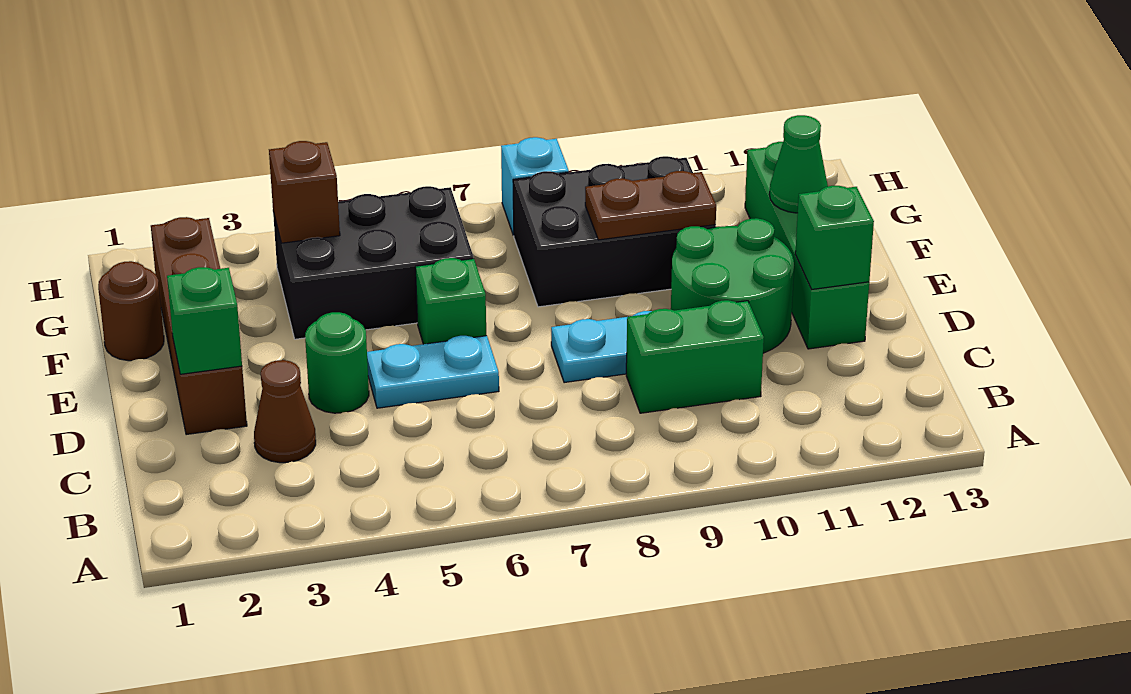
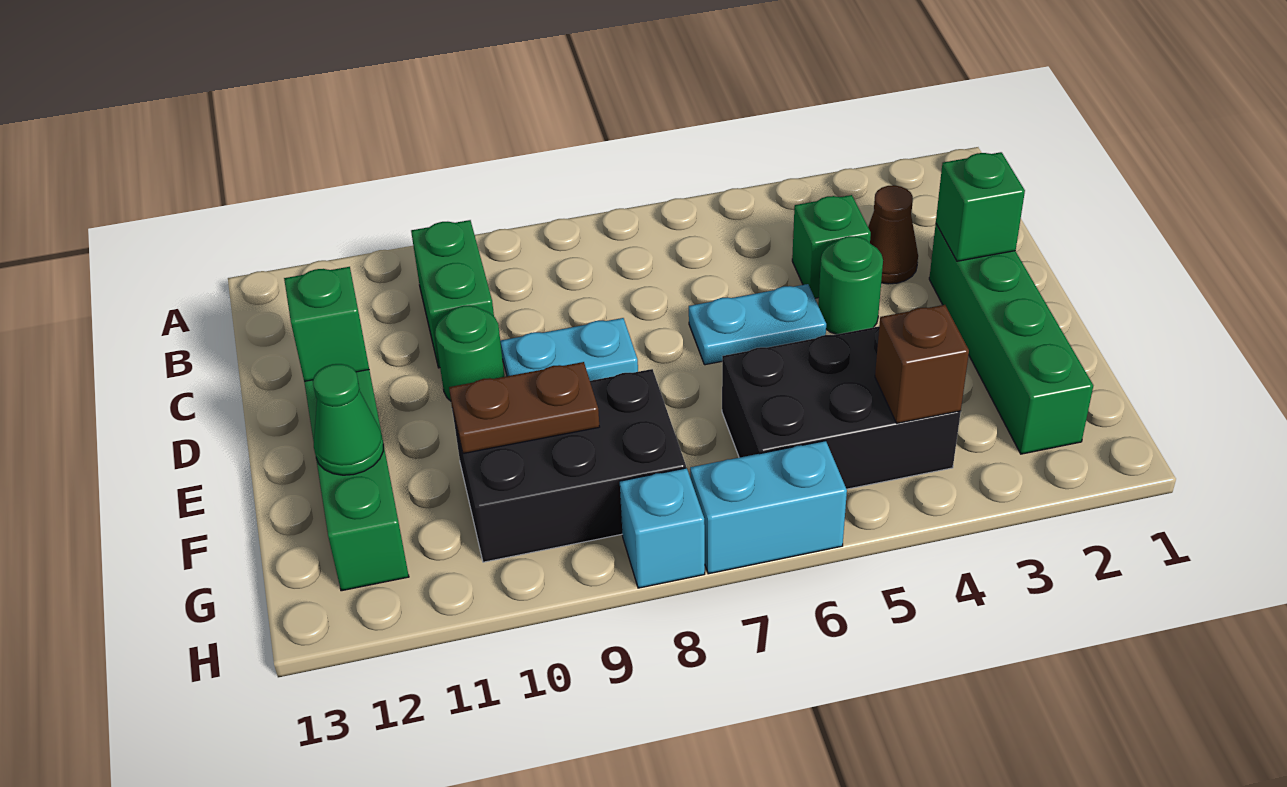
green 1x2 brick [626,300,764,413] -> green 1x2 brick turned to [411,220,494,368]
brown 1x4 brick [151,217,247,435] -> green 1x4 brick [929,224,1093,454]
green 2x2 round brick [671,218,794,353] -> green 1x1 round brick [435,306,504,401]
green 1x1 brick [415,258,486,344] -> green 1x1 brick moved to [792,195,871,298]
brown 1x1 round brick [98,261,164,361] -> none
none -> cyan 1x2 brick [690,441,847,574]

